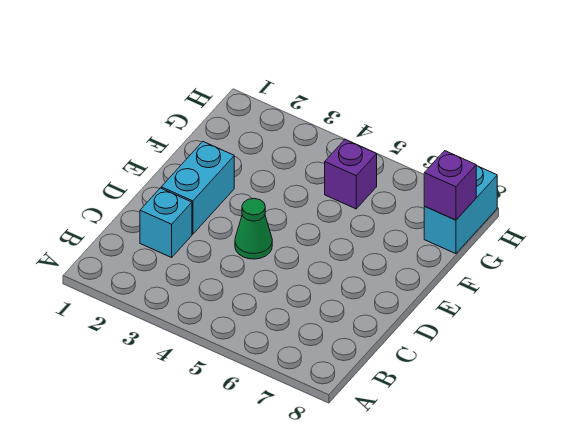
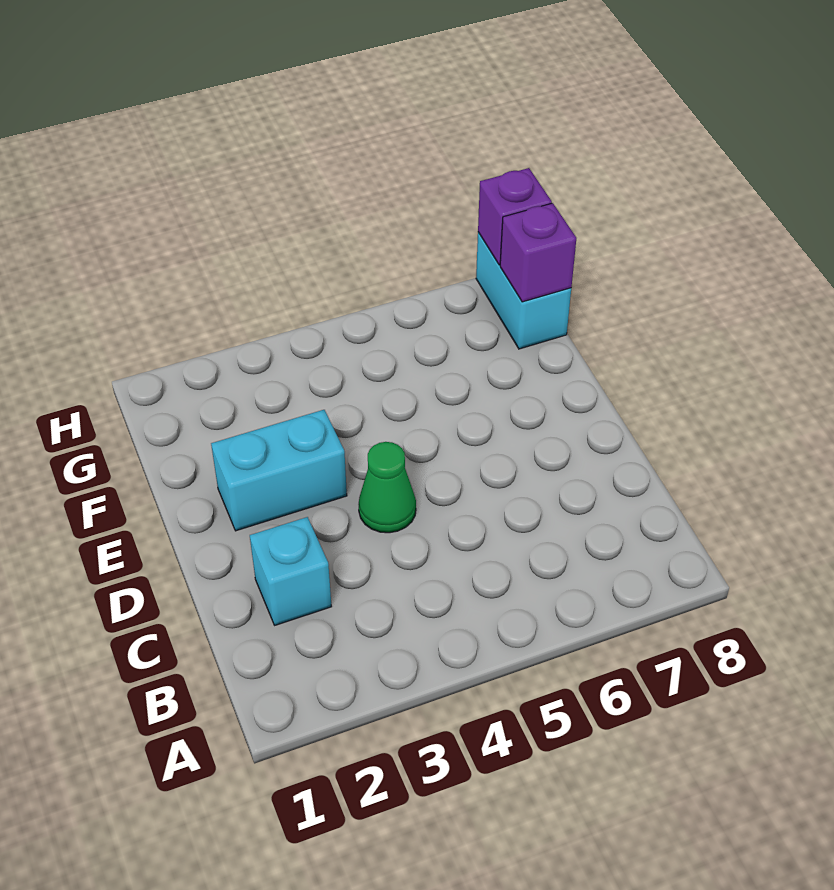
cyan 1x2 brick [161,142,234,234] -> cyan 1x2 brick turned to [211,410,347,531]
purple 1x1 brick [325,139,377,209] -> purple 1x1 brick moved to [478,168,552,265]

